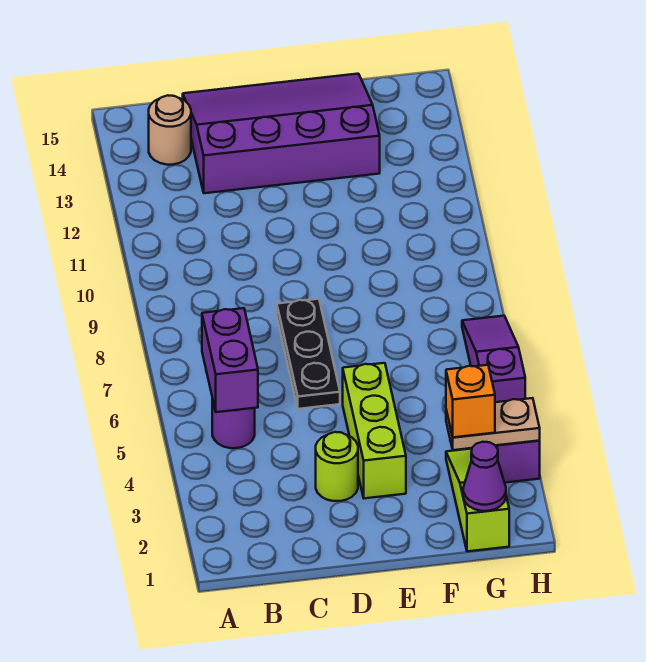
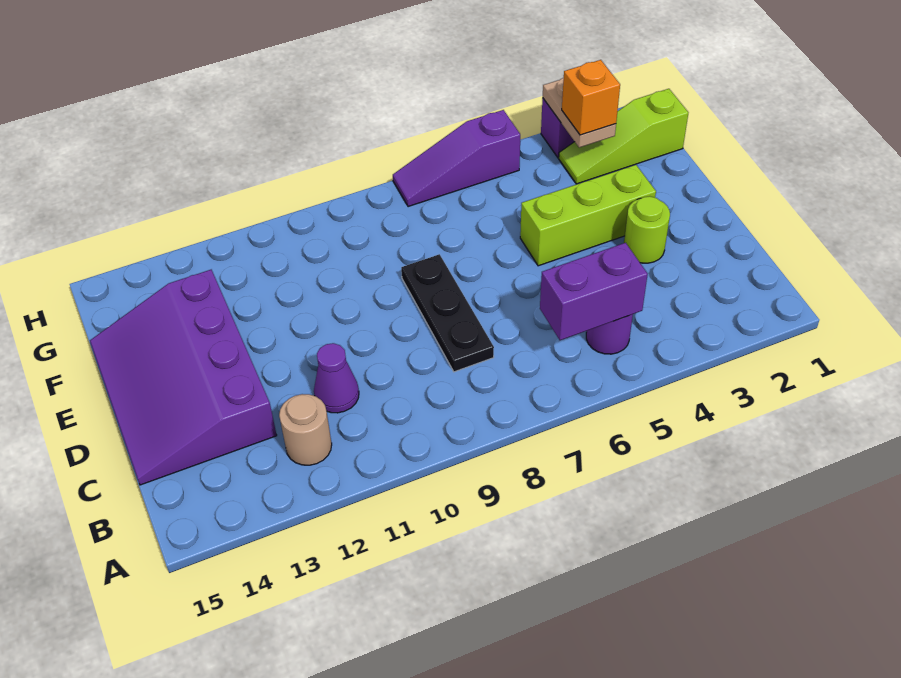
tan 1x1 round brick [149,95,191,165] -> tan 1x1 round brick moved to [279,394,332,465]
black 1x3 plate [277,299,340,409] -> black 1x3 plate turned to [401,254,494,372]
purple 1x1 cone [463,442,506,511] -> purple 1x1 cone moved to [314,343,359,413]

